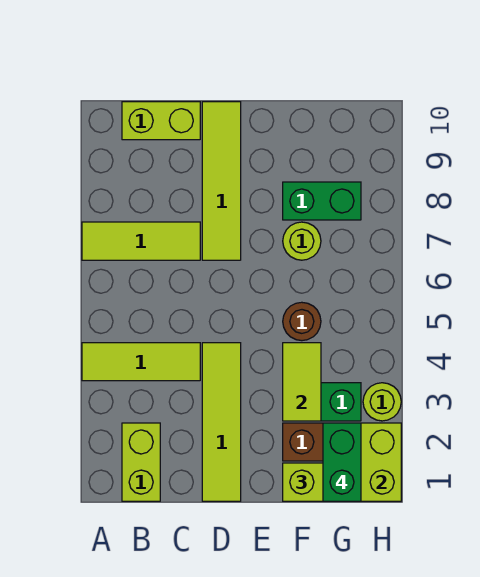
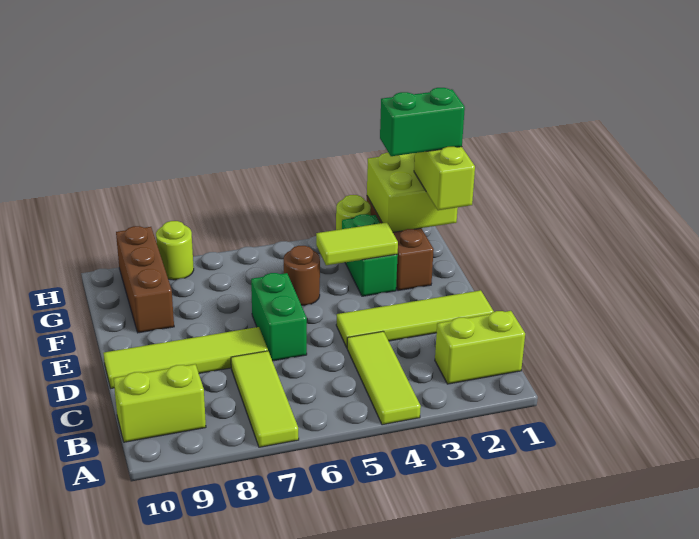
lime 1x2 brick [122,102,200,140] -> lime 1x2 brick turned to [113,364,206,442]
lime 1x1 round brick [283,222,321,260] -> lime 1x1 round brick moved to [156,221,194,280]
green 1x2 brick [283,182,361,220] -> green 1x2 brick moved to [251,273,307,361]
none -> brown 1x3 brick [116,226,174,333]

